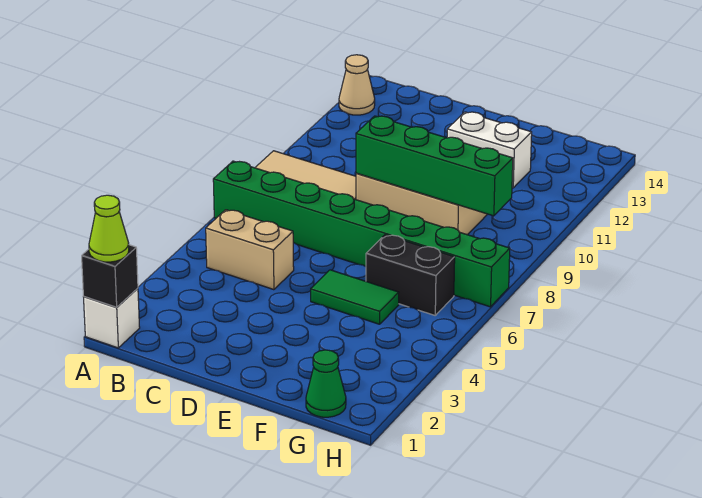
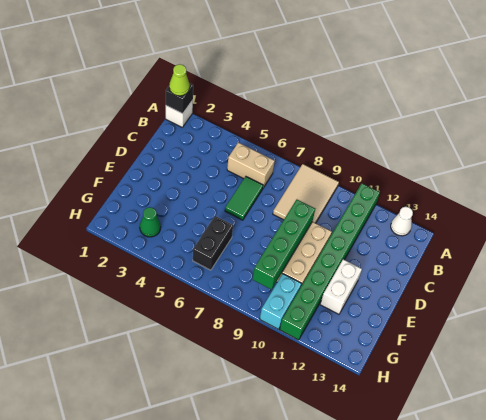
green 1x8 brick [213,161,510,307] -> green 1x8 brick moved to [280,183,380,340]
tan 1x1 cone [339,55,375,115] -> white 1x1 cone [391,207,413,236]
tan 1x2 brick [206,210,294,290] -> tan 1x2 brick turned to [227,142,275,188]
green 1x2 tile [311,270,399,324] -> green 1x2 tile moved to [225,176,263,220]
green 1x1 cone [306,350,346,417] -> green 1x1 cone moved to [140,207,161,237]
none -> cyan 1x2 brick [260,274,302,329]

